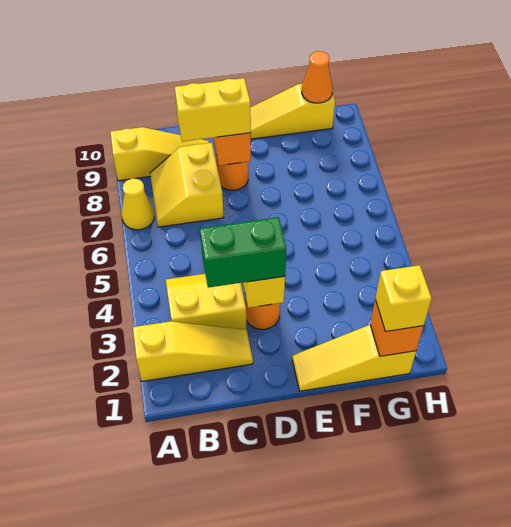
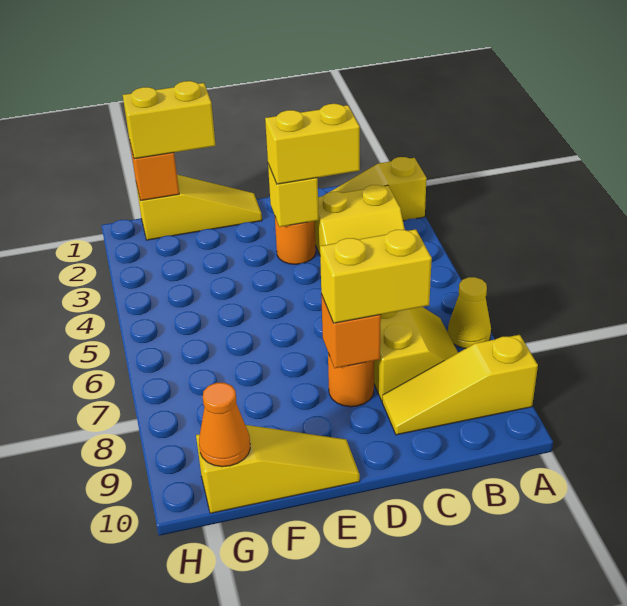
green 1x2 brick [200,217,286,288] -> yellow 1x2 brick [265,104,360,184]
yellow 1x1 brick [375,265,432,332] -> yellow 1x2 brick [123,81,216,159]

